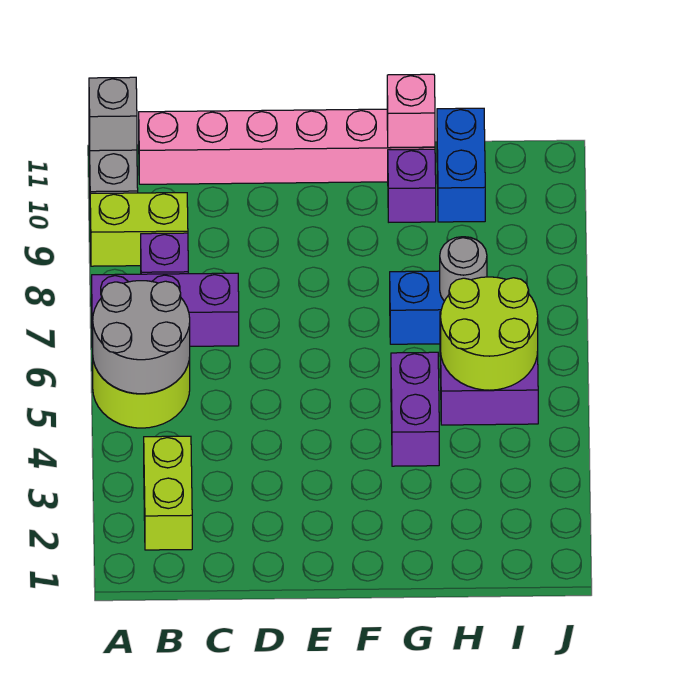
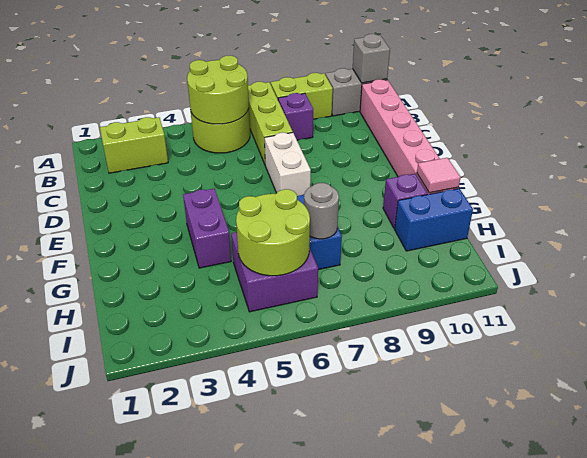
grey 2x2 round brick [93,281,190,394] -> lime 2x2 round brick [187,56,249,124]
purple 1x3 brick [92,273,239,347] -> lime 1x3 brick [248,82,293,164]
lime 1x2 brick [90,193,188,266] -> lime 1x2 brick turned to [271,73,333,119]
none -> white 1x2 brick [265,133,311,196]
purple 1x2 brick [391,352,439,466] -> purple 1x2 brick turned to [183,189,231,268]
pink 1x1 brick [387,74,435,148] -> pink 1x1 tile [417,158,461,193]

